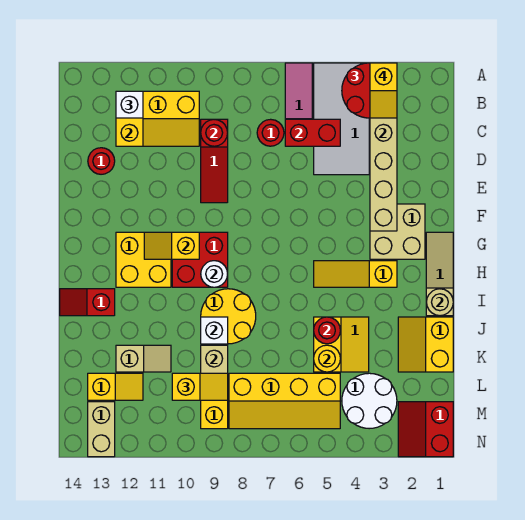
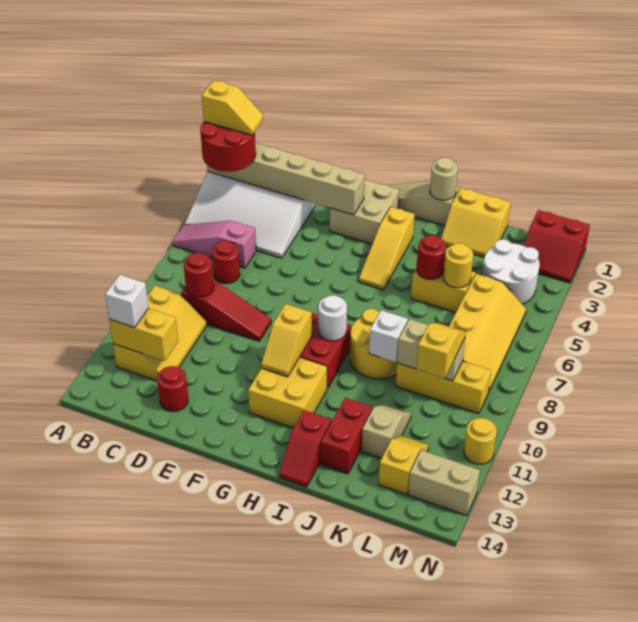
red 1x2 brick [285,119,340,146] -> red 1x2 brick moved to [321,398,372,474]
none -> yellow 1x1 round brick [464,418,497,464]

